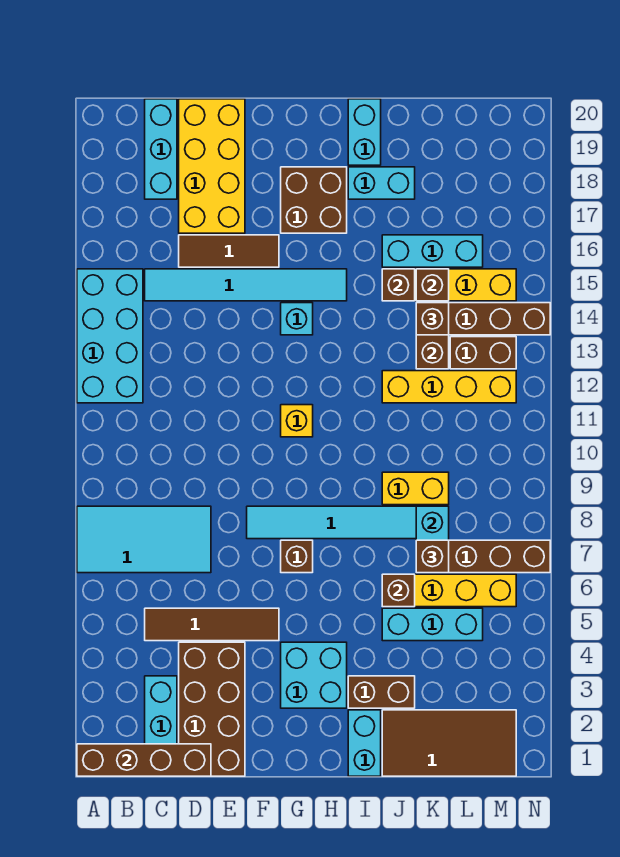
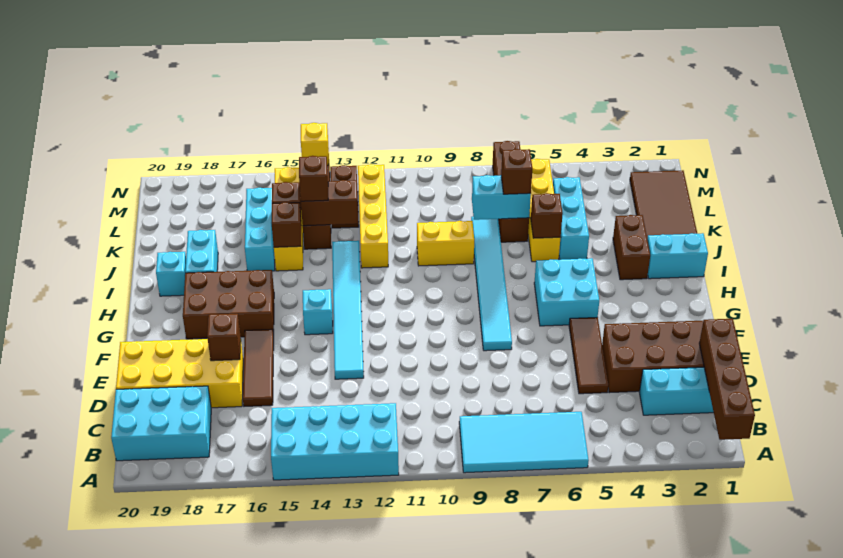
cyan 2x4 tile [77,506,211,573] -> cyan 2x4 tile turned to [459,412,589,473]
brown 1x4 tile [145,608,279,641] -> brown 1x3 tile [569,317,608,394]
cyan 1x6 tile [145,269,347,301] -> cyan 1x6 tile moved to [332,241,364,379]
cyan 1x3 brick [145,99,177,199] -> cyan 2x3 brick [111,386,211,461]
cyan 2x2 brick [281,642,347,708] -> cyan 2x2 brick moved to [534,258,599,326]
brown 1x1 brick [281,540,313,573] -> brown 1x1 brick moved to [207,314,241,361]
yellow 1x1 brick [281,405,313,437] -> yellow 1x1 brick moved to [301,123,329,166]
brown 2x2 brick [281,167,347,233] -> brown 2x3 brick [183,270,274,339]
cyan 1x2 brick [348,99,381,165] -> cyan 1x1 brick [156,252,186,296]
yellow 1x2 brick [382,472,449,505] -> yellow 1x2 brick turned to [417,221,474,266]

